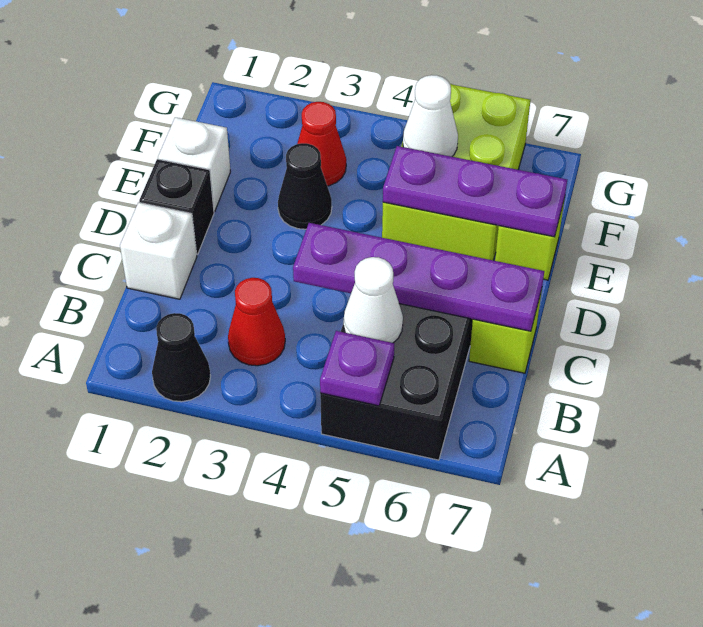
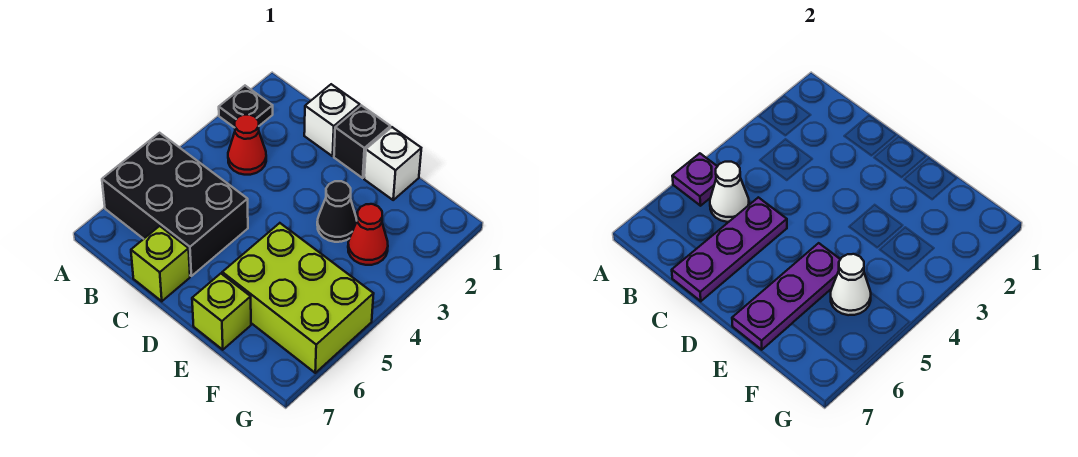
black 1x1 cone [152,313,211,402] -> black 1x1 plate [219,86,273,128]
purple 1x4 plate [293,223,544,331] -> purple 1x3 plate [672,197,787,301]

